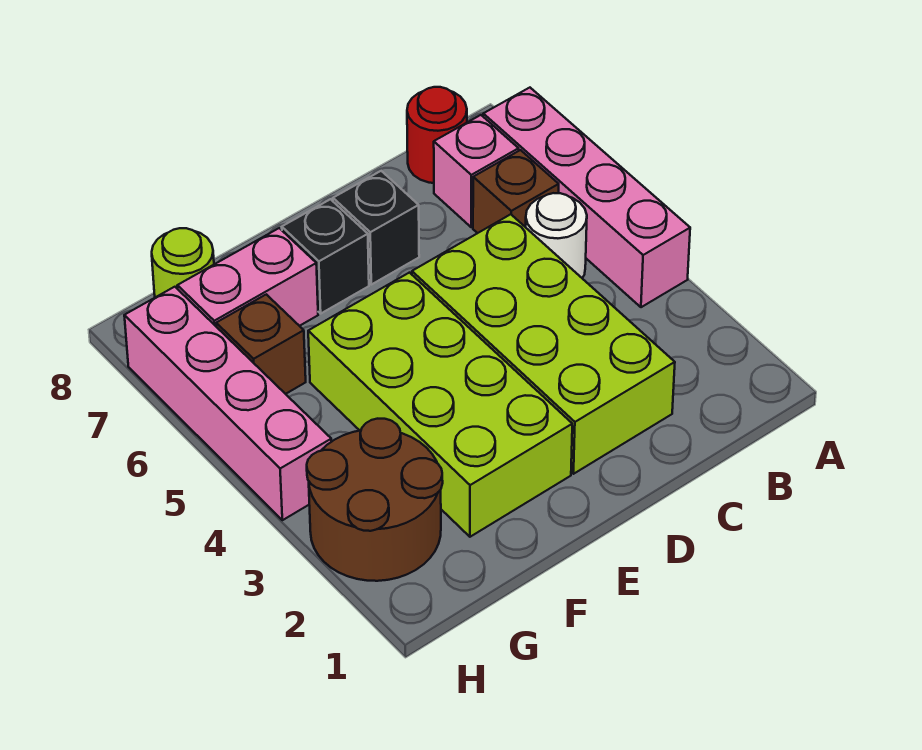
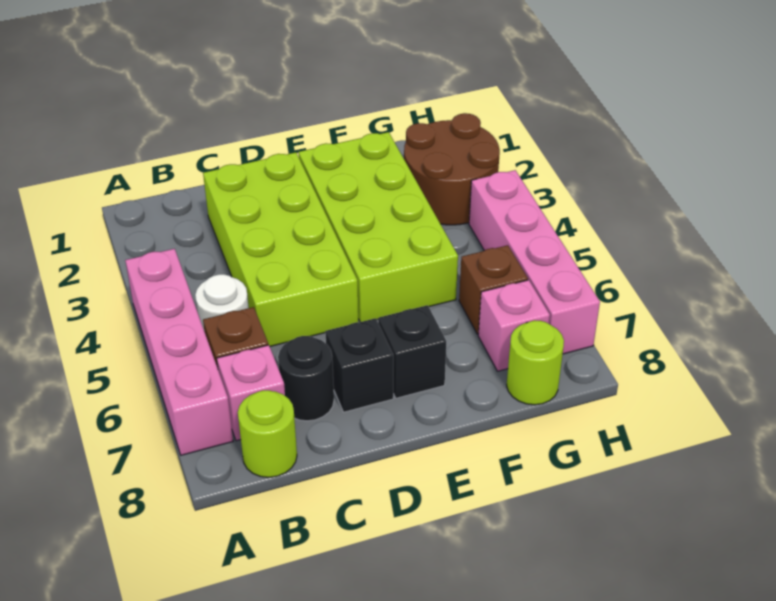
red 1x1 round brick [407,87,467,183] -> lime 1x1 round brick [238,390,297,477]
none -> black 1x1 round brick [278,336,334,421]
pink 1x2 brick [177,228,318,326] -> pink 1x1 brick [478,280,550,371]

